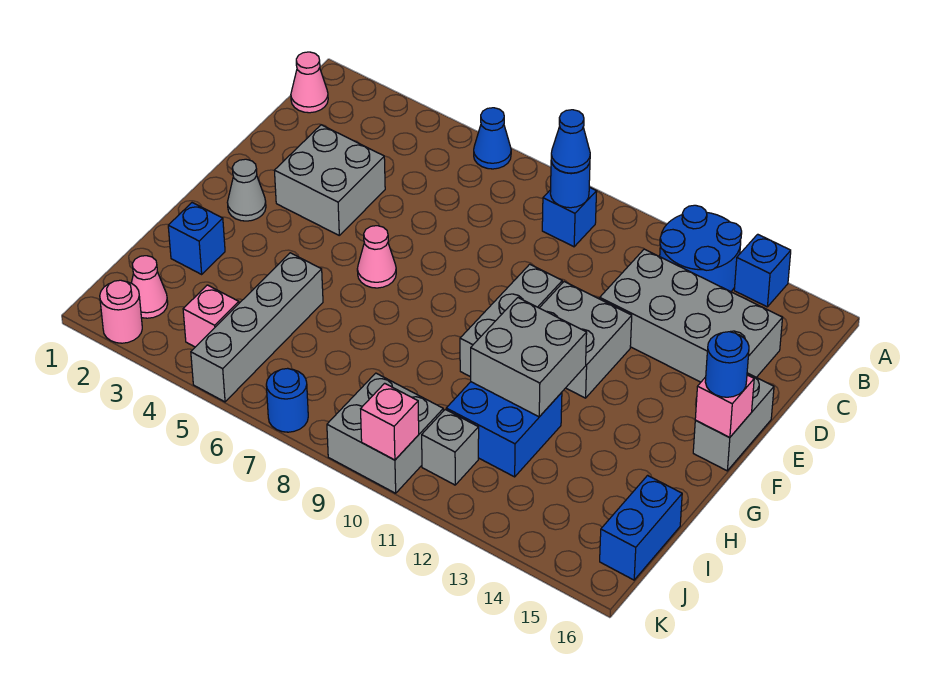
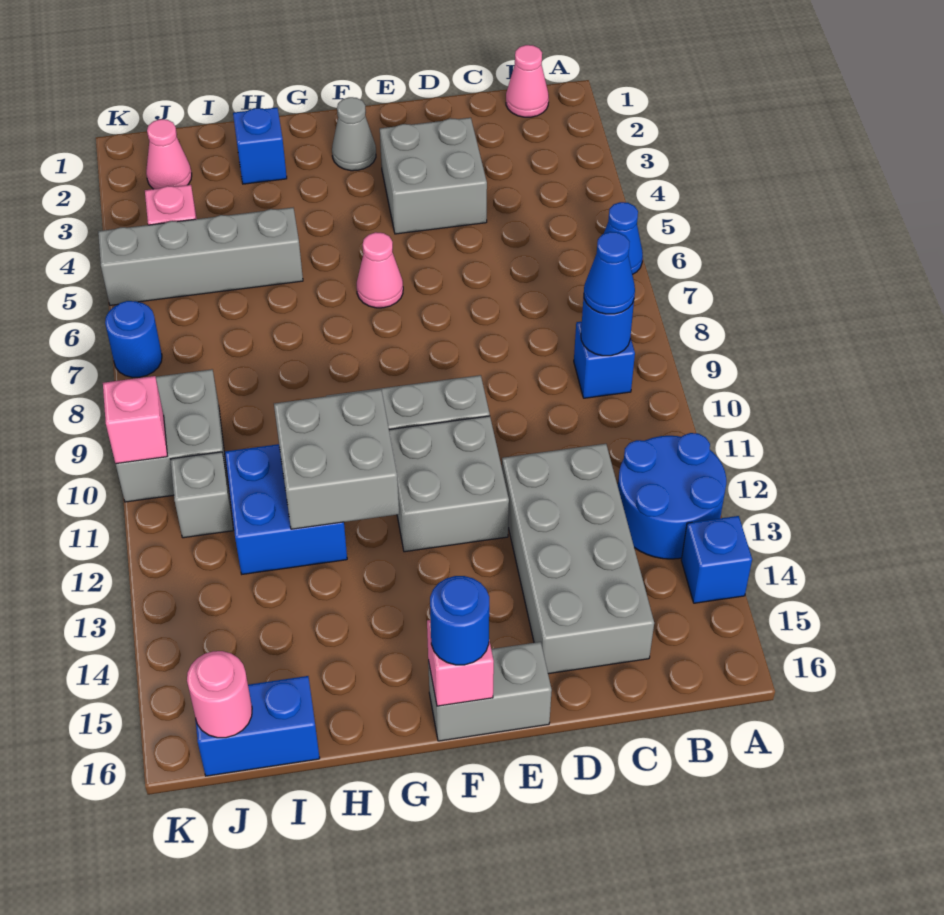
pink 1x1 round brick [100,280,142,343] -> pink 1x1 round brick moved to [187,651,252,738]

